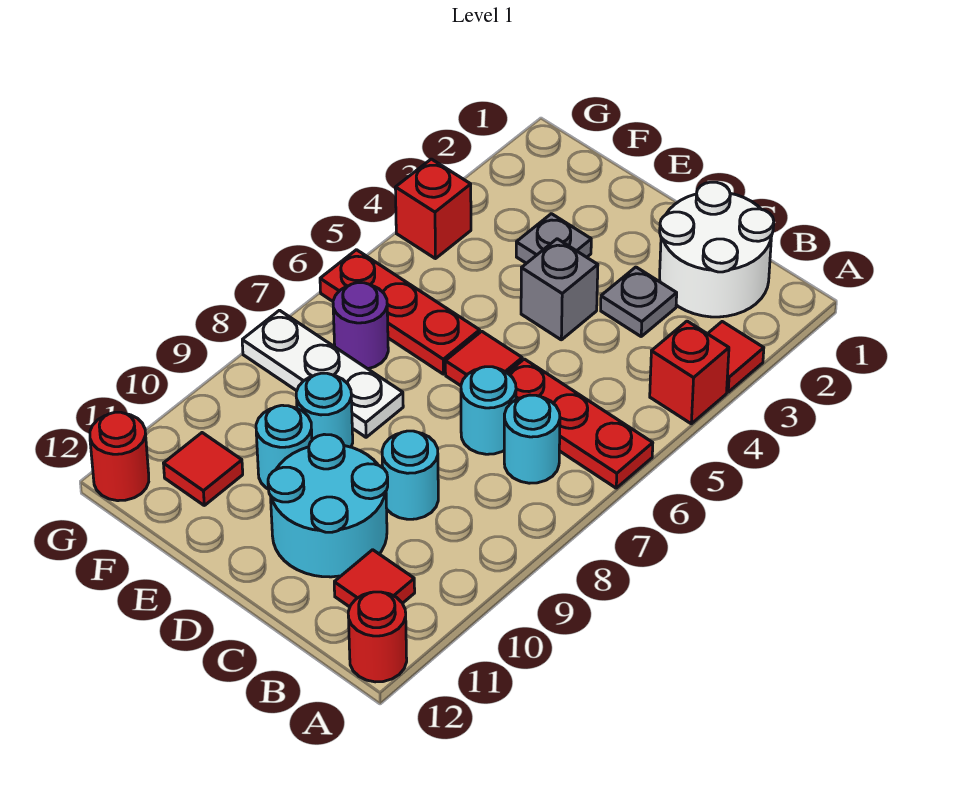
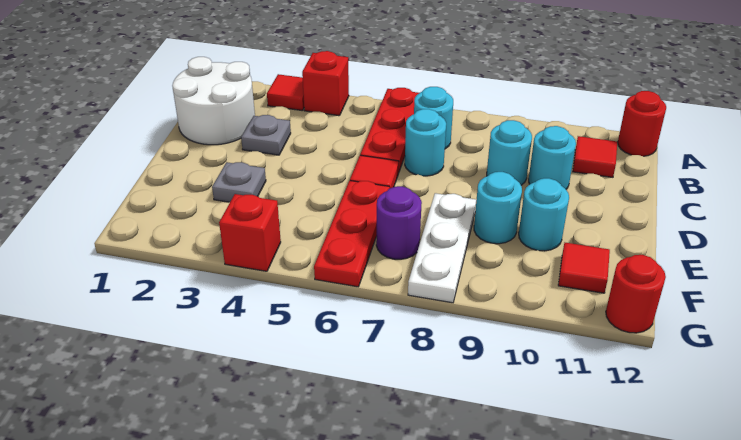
cyan 2x2 round brick [268,434,388,577] -> cyan 1x1 round brick [529,126,576,189]
grey 1x1 brick [521,239,598,340] -> none

